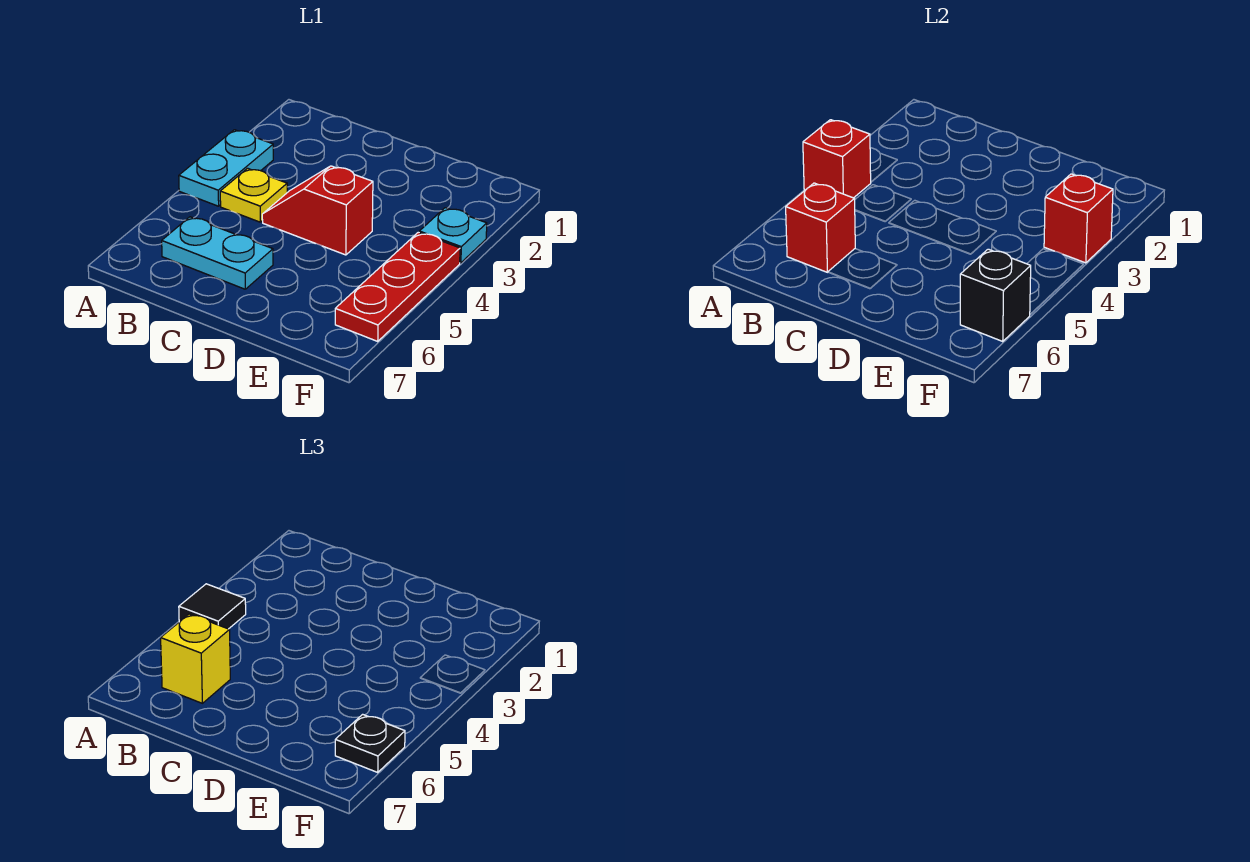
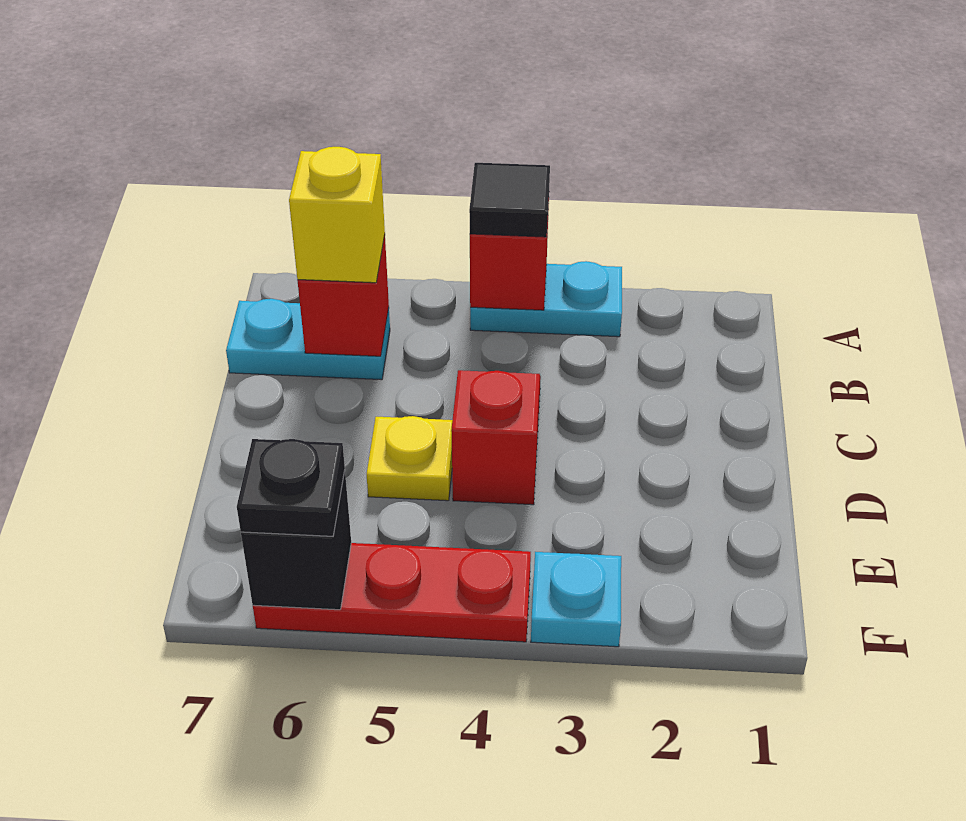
yellow 1x1 plate [220,168,287,222] -> yellow 1x1 plate moved to [367,416,452,501]
cyan 1x2 plate [162,217,273,289] -> cyan 1x2 plate turned to [226,299,390,380]
red 1x1 brick [1044,174,1113,263] -> none

